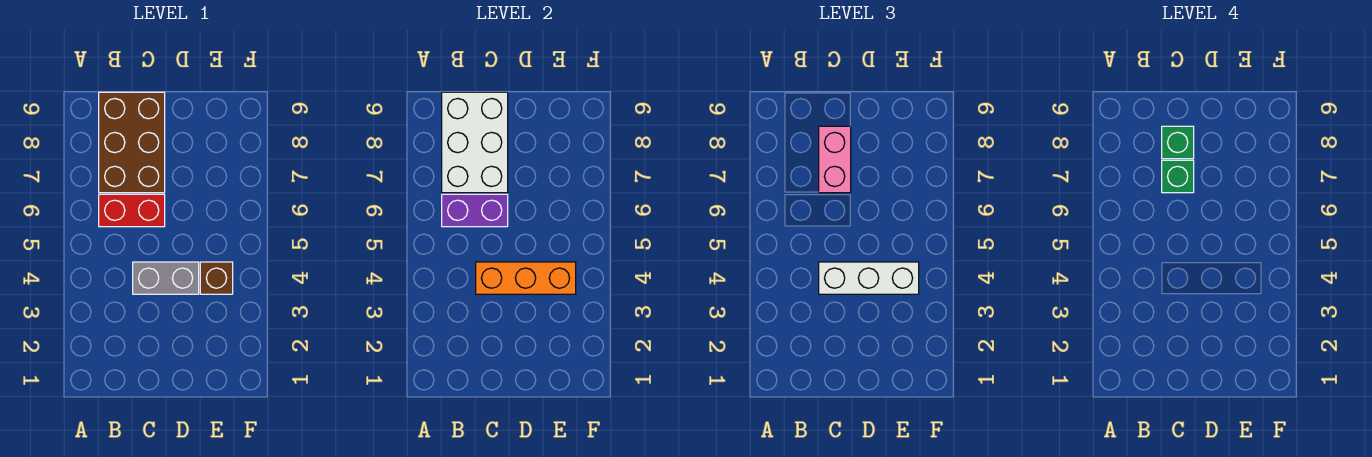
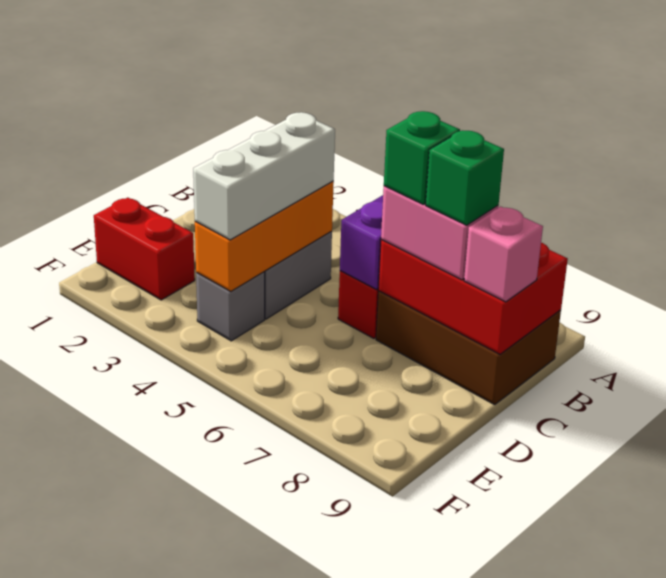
white 2x3 brick [442,92,508,193] -> red 2x3 brick [378,240,568,354]
none -> pink 1x1 brick [464,207,543,302]
none -> red 1x2 brick [94,198,195,300]
brown 1x1 brick [200,262,233,294] -> grey 1x1 brick [196,272,265,341]

